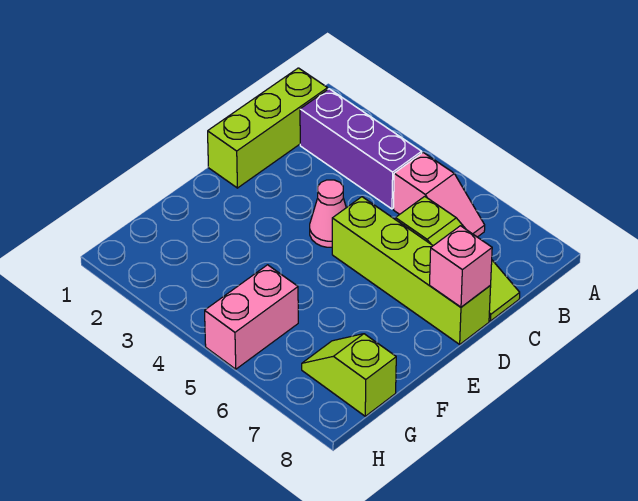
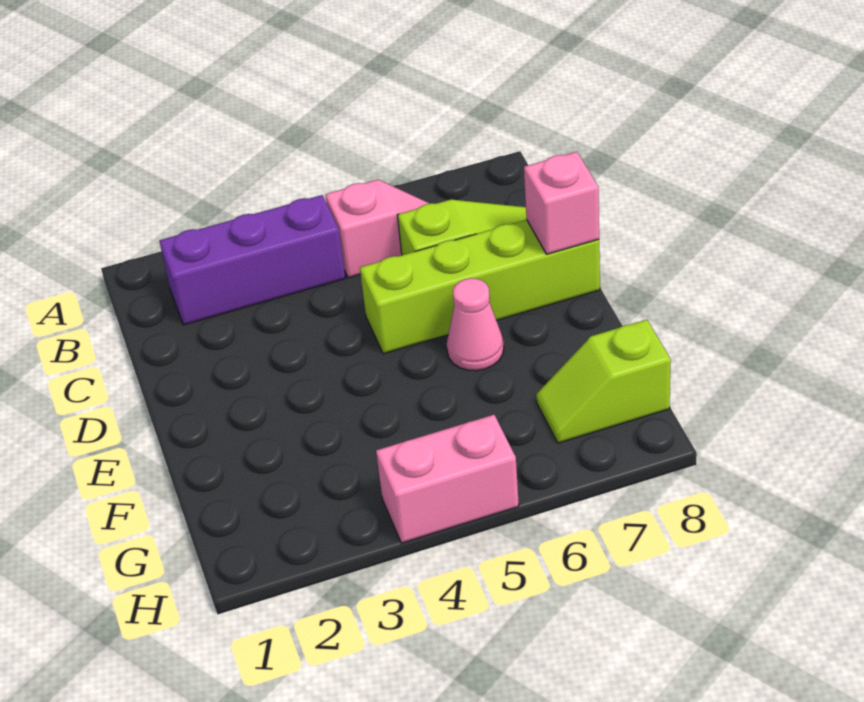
lime 1x3 brick [208,68,328,188] -> none
pink 1x1 cone [310,180,346,247] -> pink 1x1 cone moved to [447,278,504,371]
pink 1x2 brick [205,265,298,369] -> pink 1x2 brick turned to [376,415,519,543]

